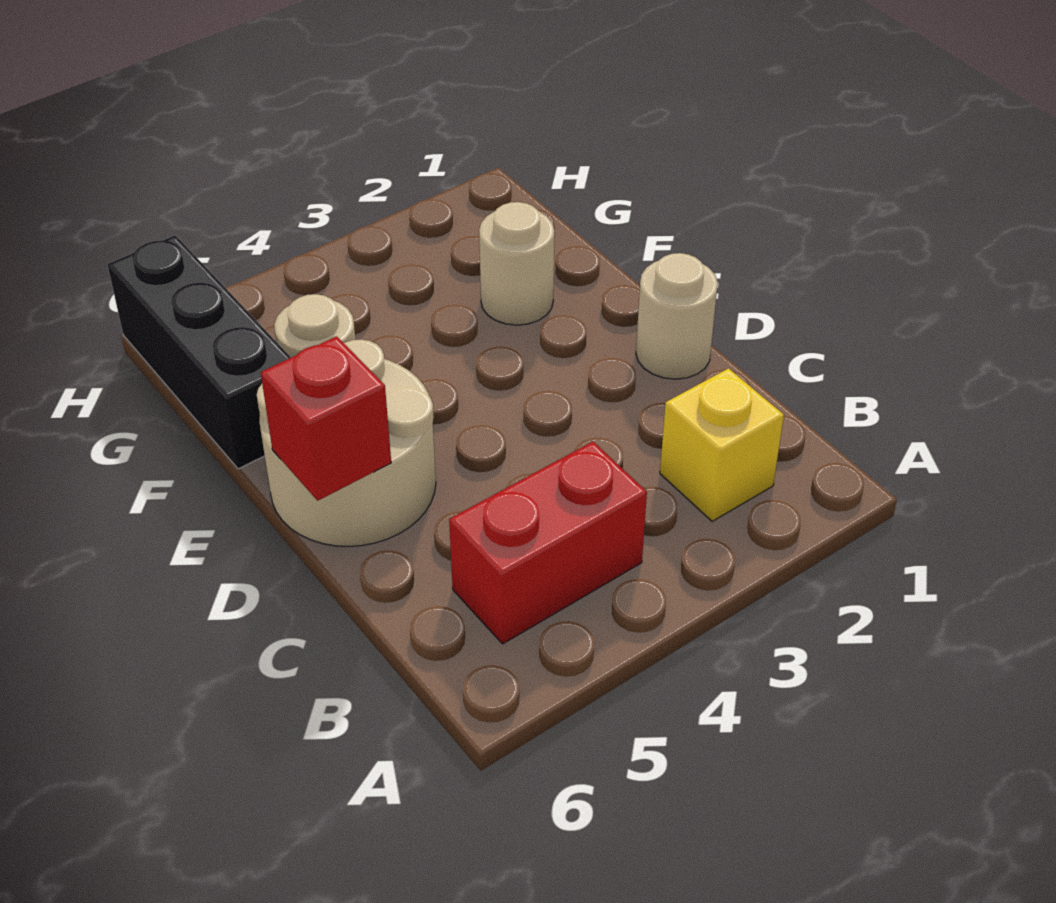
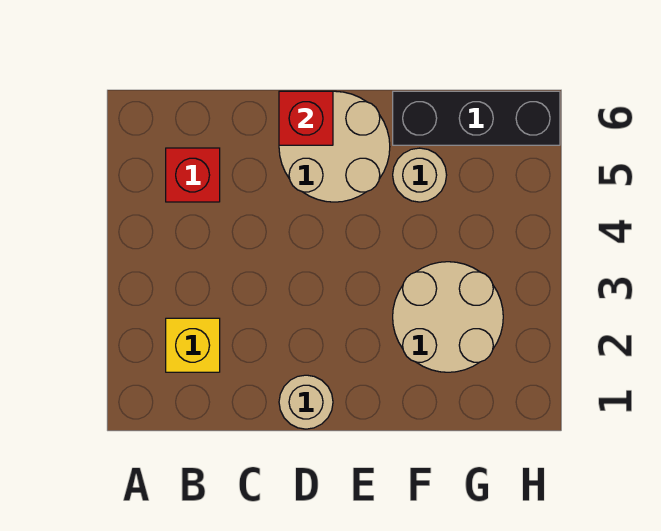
red 1x2 brick [449,442,647,644] -> red 1x1 brick [166,148,220,202]
tan 1x1 round brick [479,202,554,325] -> tan 2x2 round brick [393,262,503,372]

